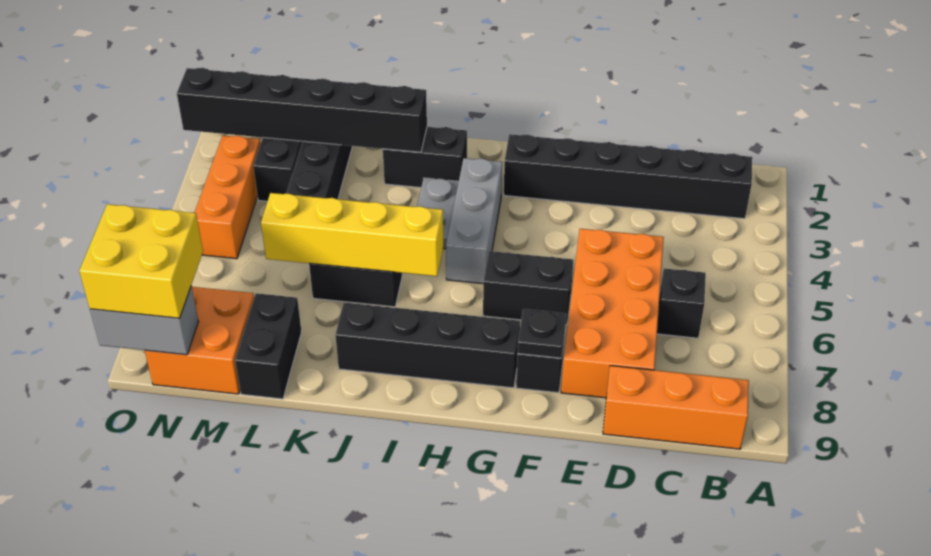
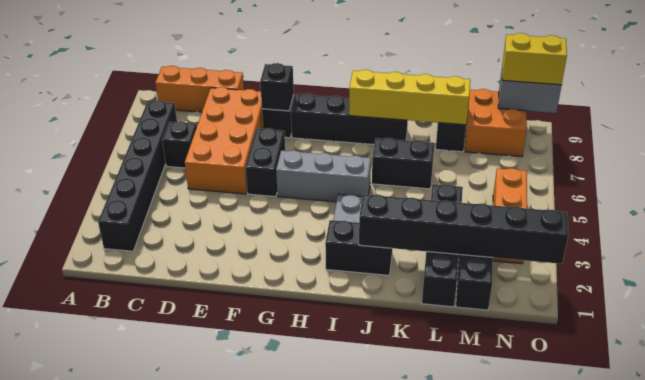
black 1x6 brick [504,134,752,219] -> black 1x6 brick turned to [98,100,177,251]
black 1x2 brick [483,251,573,325] -> black 1x2 brick turned to [245,128,285,197]
black 1x1 plate [518,309,566,358] -> black 1x1 brick [260,63,294,111]
grey 1x3 brick [446,158,502,284] -> grey 1x3 brick turned to [276,150,371,202]
yellow 1x4 brick [261,193,443,276] -> yellow 1x4 brick moved to [349,70,470,125]
yellow 2x2 brick [79,204,203,318] -> yellow 1x2 brick [502,33,567,85]

